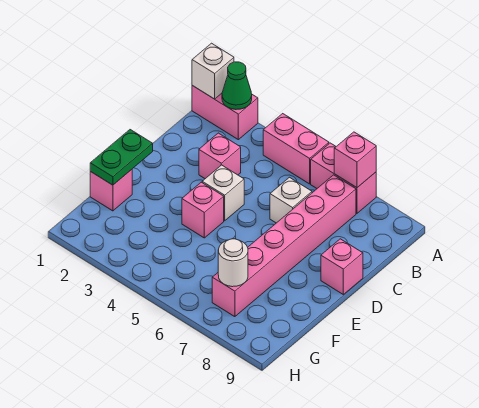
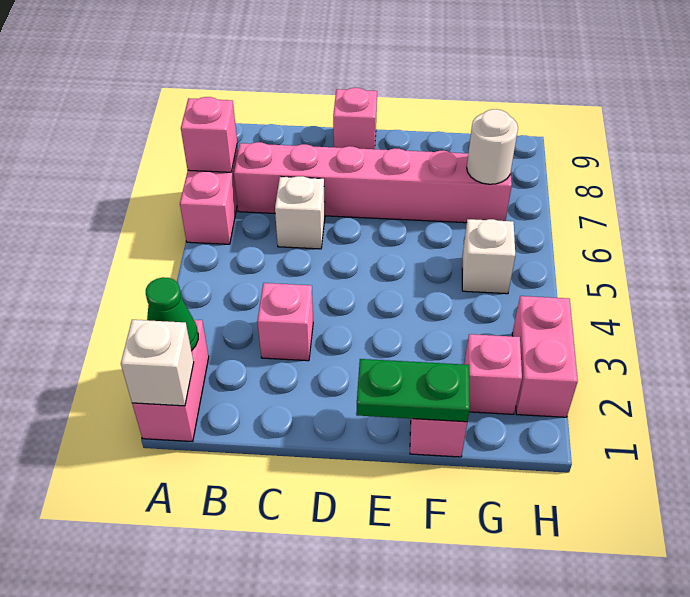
pink 1x2 brick [263,114,329,184] -> pink 1x2 brick moved to [512,296,578,417]
white 1x1 brick [202,165,244,221] -> white 1x1 brick moved to [462,219,515,294]
pink 1x1 brick [182,182,224,238] -> pink 1x1 brick moved to [464,334,522,414]

